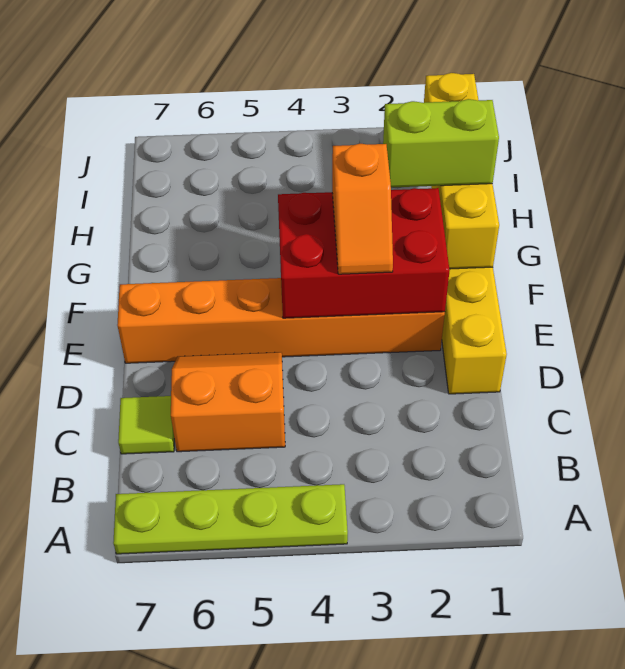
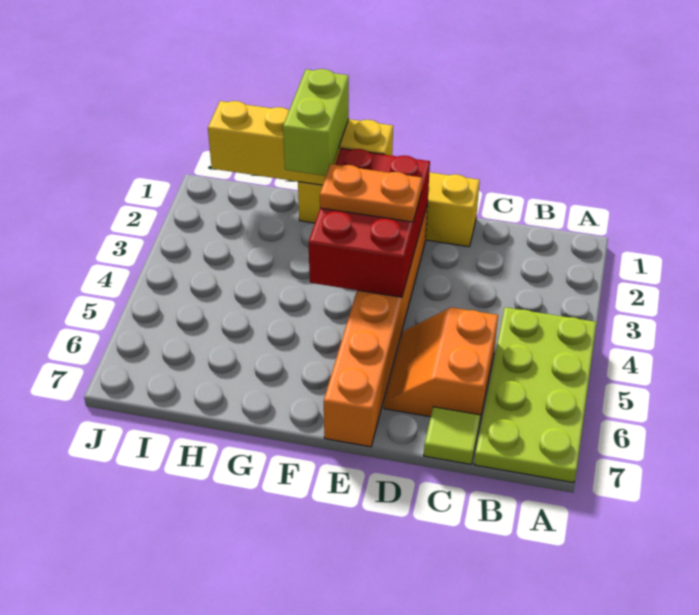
lime 1x4 plate [113,484,348,554] -> lime 2x4 plate [474,307,597,483]
orange 1x2 slope [332,144,393,274] -> orange 1x2 plate [320,164,422,222]

